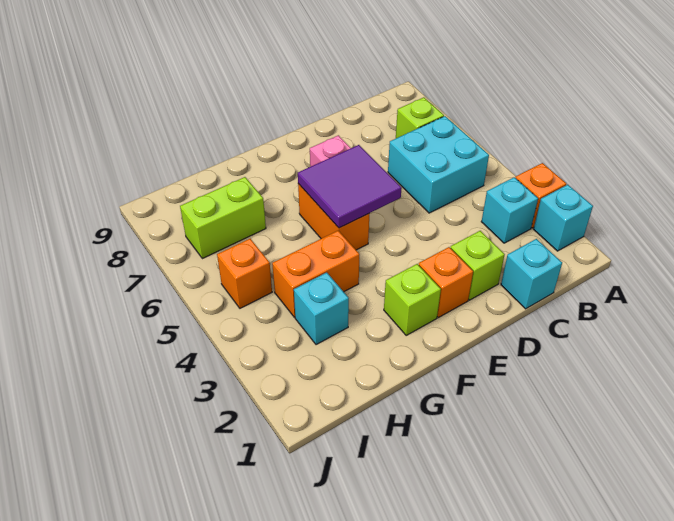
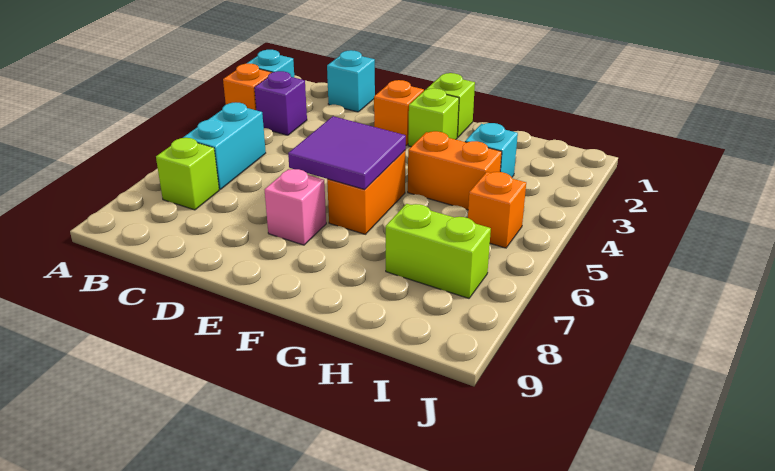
cyan 1x1 brick [481,177,538,243] -> purple 1x1 brick [254,71,307,135]
cyan 2x2 brick [388,116,489,213] -> cyan 1x2 brick [183,102,266,189]
lime 1x1 brick [451,231,505,300] -> lime 1x1 brick moved to [426,73,475,137]

